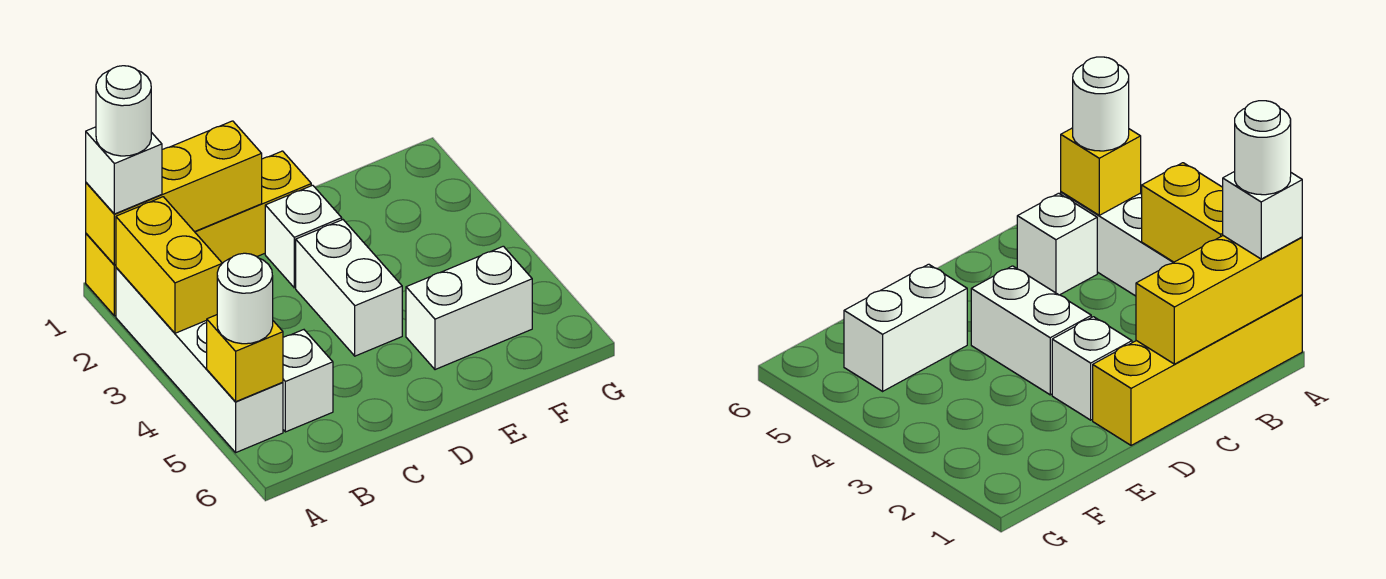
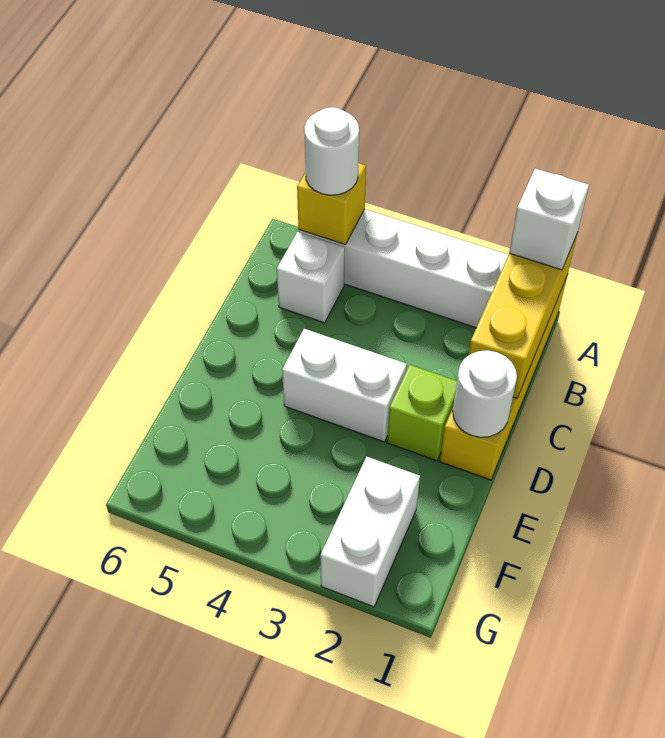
white 1x1 round brick [96,66,151,156] -> white 1x1 round brick moved to [453,350,517,437]
yellow 1x2 brick [116,197,222,333] -> none
white 1x1 brick [265,185,342,288] -> lime 1x1 brick [387,365,457,461]
white 1x2 brick [406,246,532,370] -> white 1x2 brick moved to [320,457,420,607]

